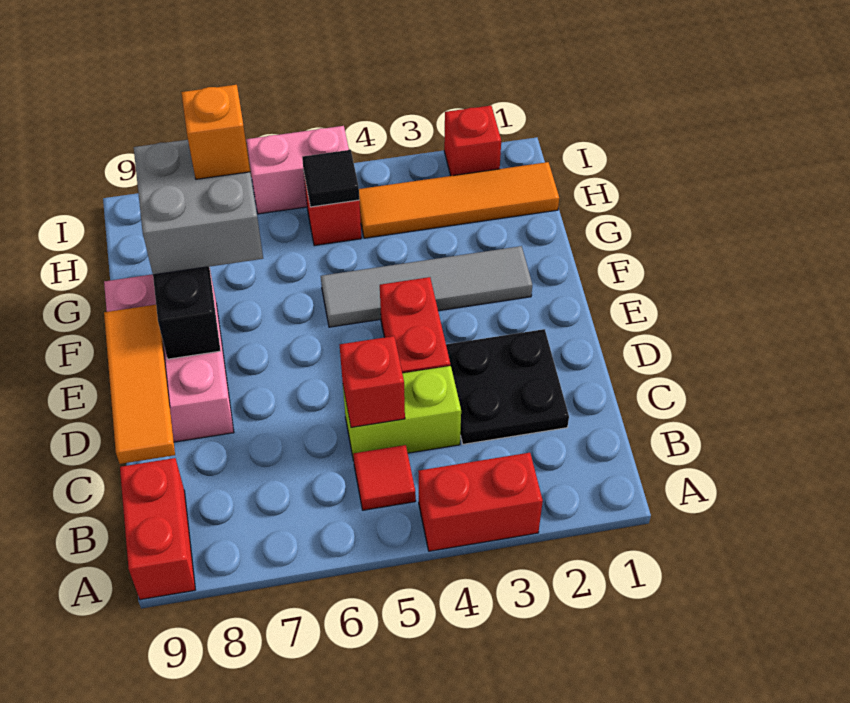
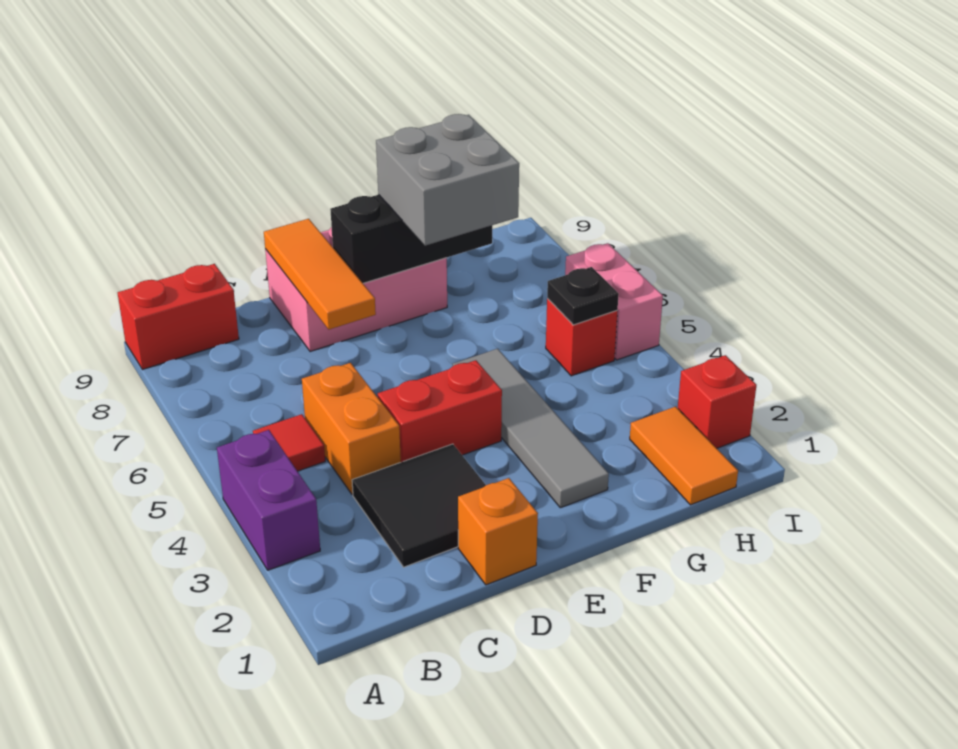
red 1x2 brick [418,453,543,551] -> purple 1x2 brick [217,430,320,570]
black 2x2 plate [446,329,569,444] -> black 2x2 tile [352,444,486,567]
lime 1x2 brick [343,366,461,460] -> orange 1x2 brick [302,363,401,494]
red 1x1 brick [340,336,405,427] -> none
orange 1x3 tile [104,305,175,464] -> orange 1x3 tile turned to [264,219,376,330]
orange 1x1 brick [181,85,250,179] -> orange 1x1 brick moved to [458,478,538,585]
orange 1x4 tile [359,162,559,238] -> orange 1x2 tile [630,407,738,505]
black 1x1 tile [302,150,359,207] -> black 1x1 plate [547,267,619,325]

